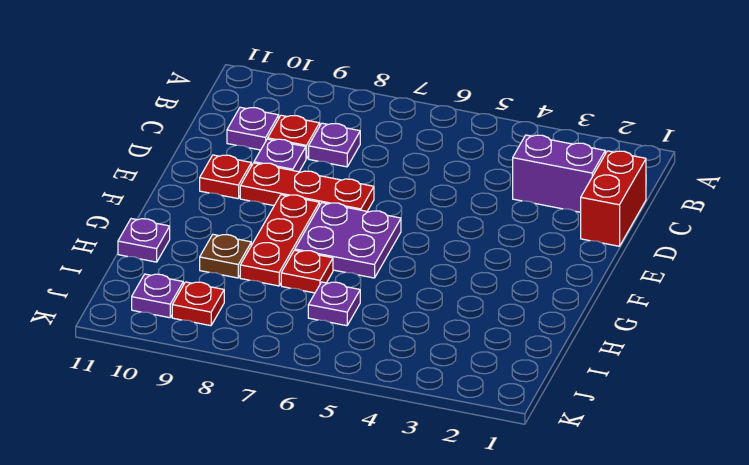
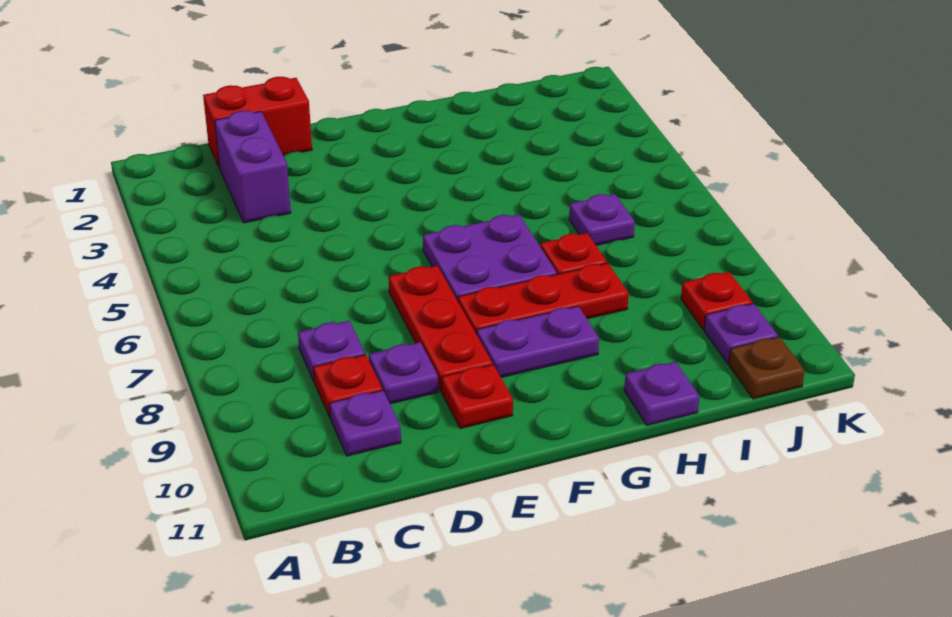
none -> purple 1x2 plate [477,306,599,378]
brown 1x1 plate [200,234,251,278] -> brown 1x1 plate moved to [729,337,805,399]

